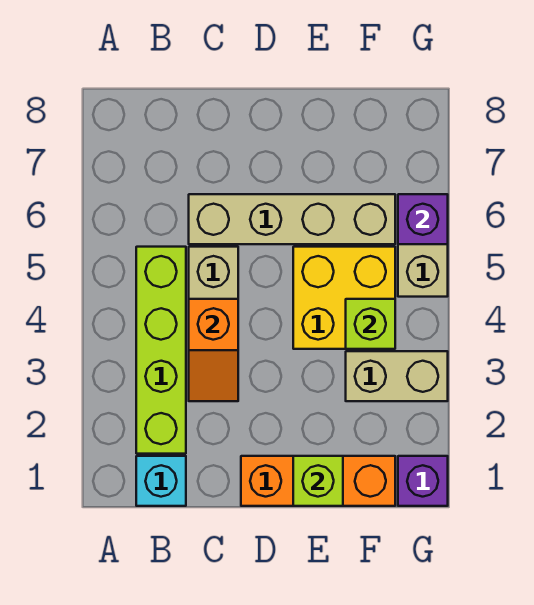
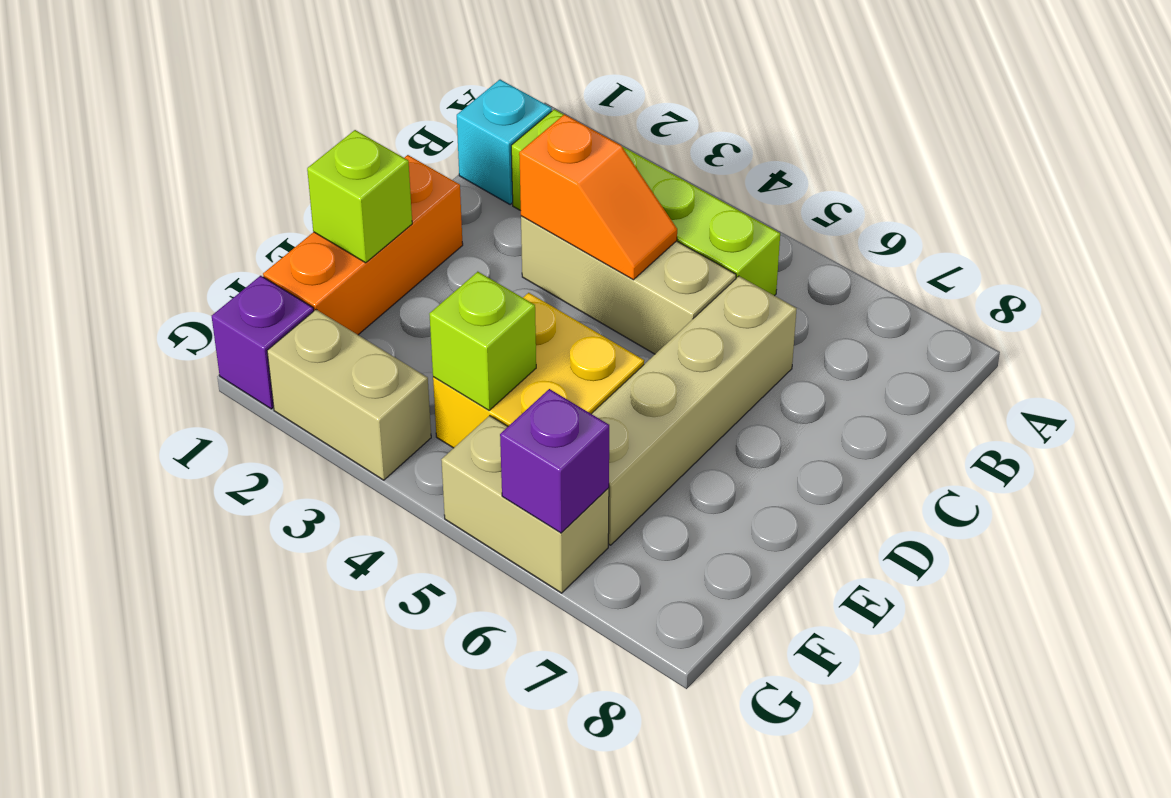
orange 1x2 slope [189,299,238,401] -> orange 1x2 slope turned to [519,114,677,280]
tan 1x2 brick [346,351,448,401] -> tan 1x2 brick turned to [267,310,431,480]

